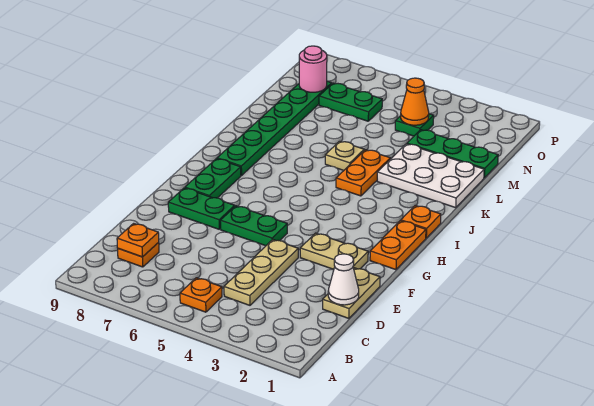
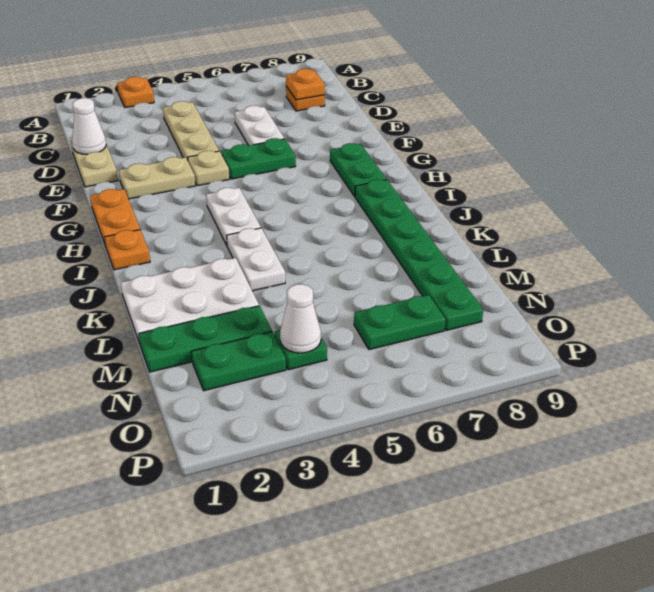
orange 1x1 plate [180,278,222,312] -> orange 1x1 plate moved to [117,77,154,108]
none -> white 1x2 plate [235,106,284,146]
green 1x2 plate [168,188,235,229] -> green 1x2 plate moved to [191,332,286,391]
none -> white 1x2 plate [206,187,261,245]
orange 1x2 plate [336,150,390,196] -> white 1x2 plate [227,228,285,291]
tan 1x1 plate [325,141,364,170] -> tan 1x1 plate moved to [188,151,229,186]
orange 1x1 cone [401,78,429,125] -> white 1x1 cone [280,284,321,353]
pink 1x1 round brick [299,46,327,92] -> none

